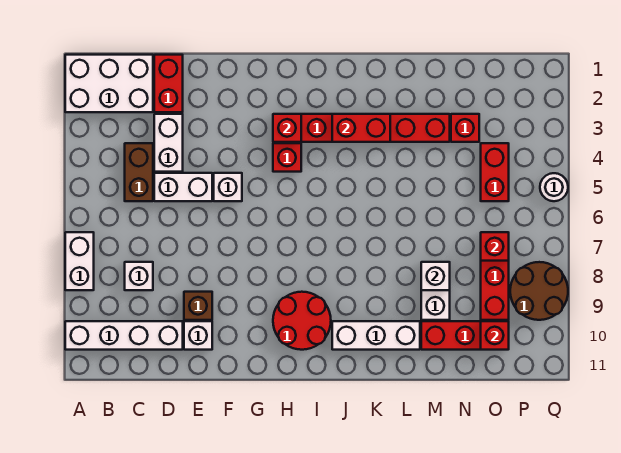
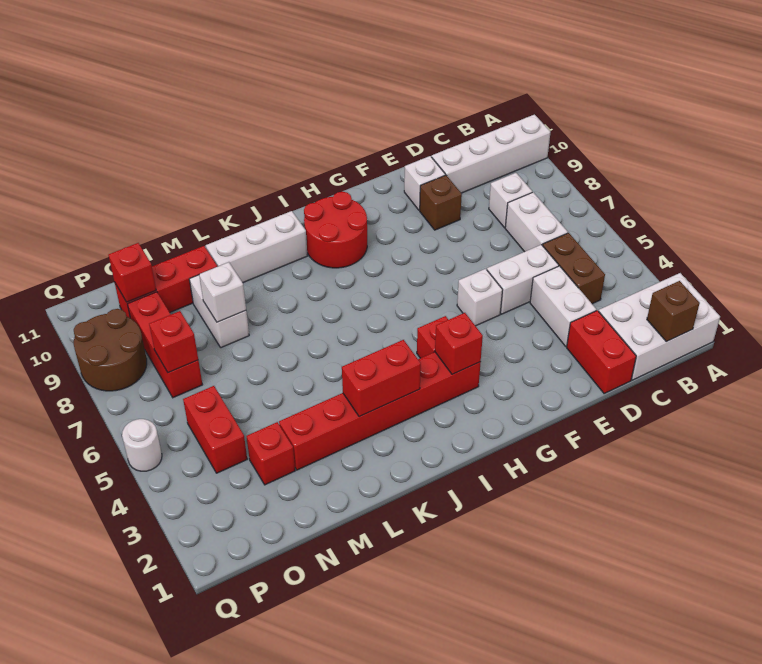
white 1x2 brick [65,232,94,290] -> white 1x2 brick moved to [505,192,568,252]
none -> brown 1x1 brick [647,281,700,342]

